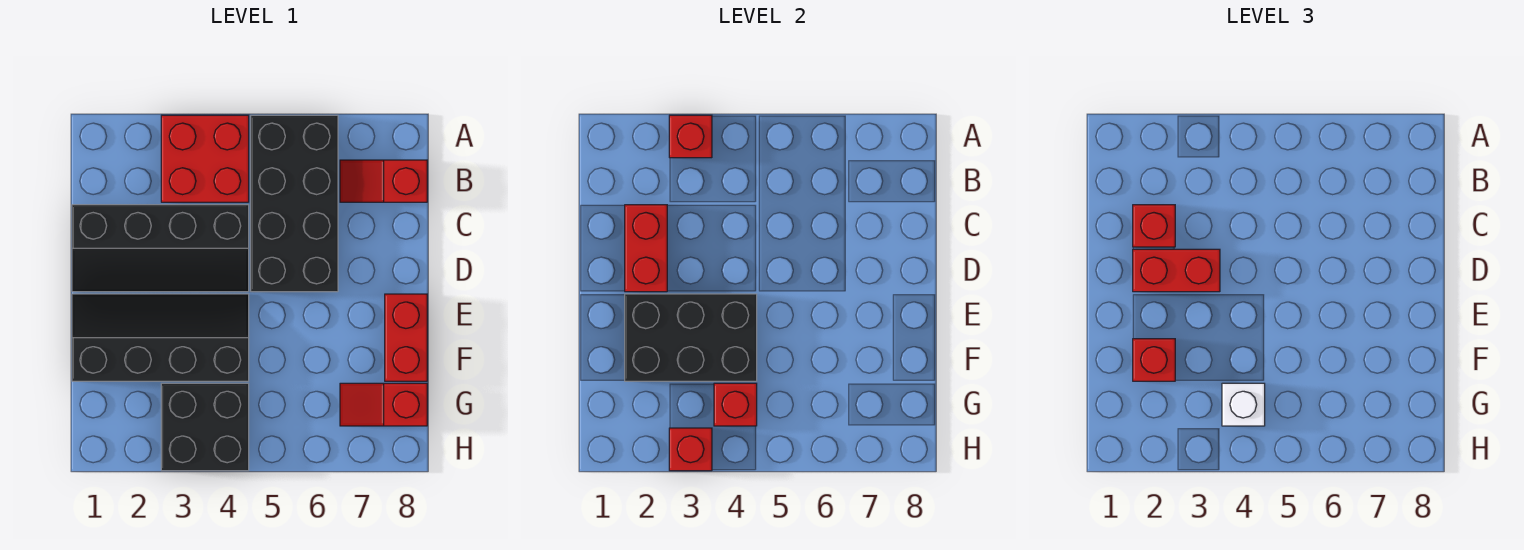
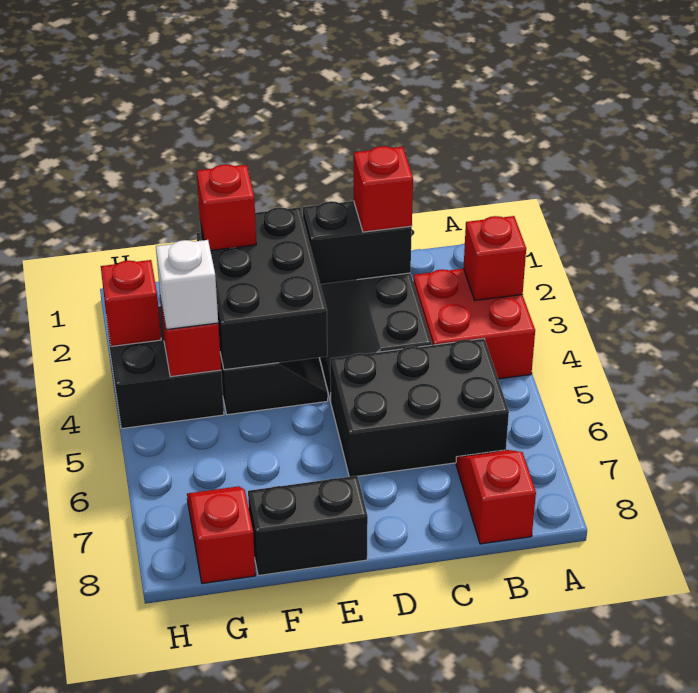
black 2x4 brick [251,115,338,292] -> black 2x3 brick [330,339,509,477]
red 1x2 brick [625,205,667,292] -> black 1x2 brick [303,201,412,284]
red 1x2 brick [1133,249,1220,292] -> none
red 1x2 brick [385,294,427,381] -> black 1x2 brick [248,476,368,576]

